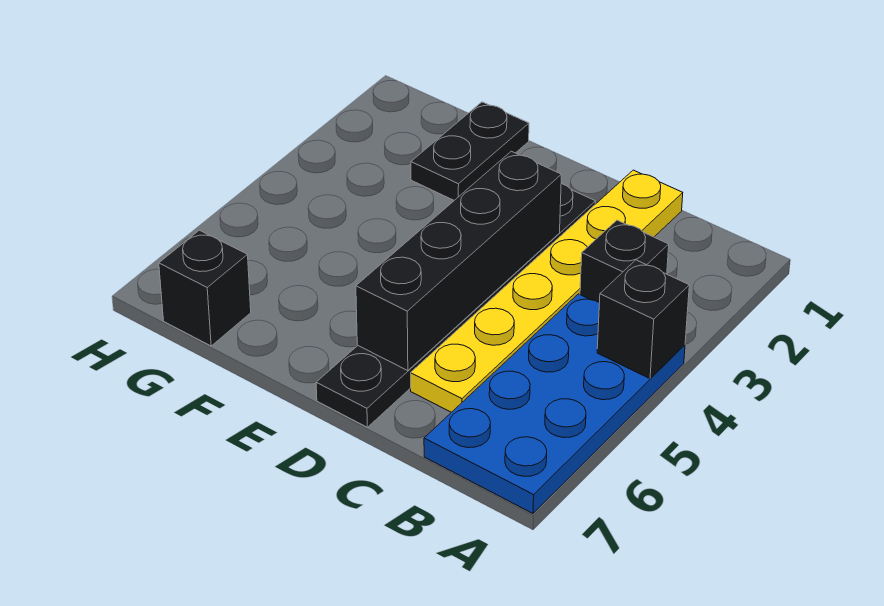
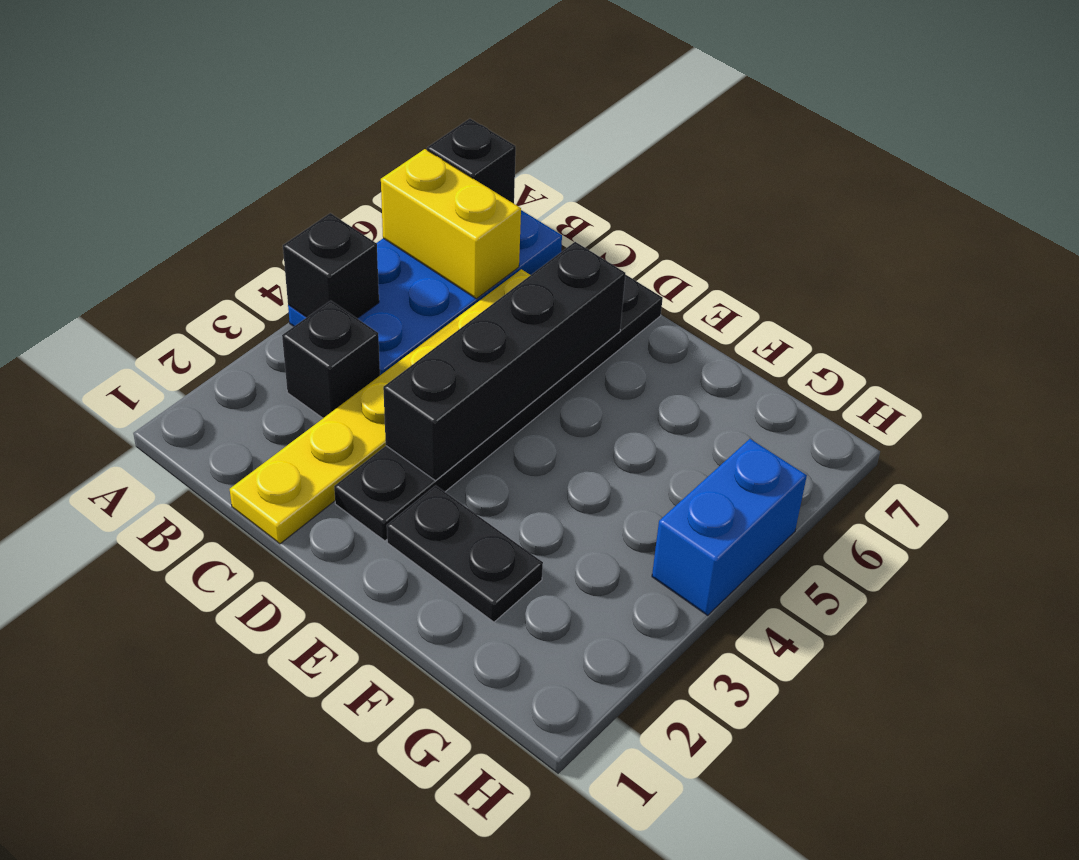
none -> yellow 1x2 brick [381,149,521,299]
black 1x2 plate [411,102,529,200] -> black 1x2 plate turned to [387,485,543,622]
black 1x1 brick [159,230,251,346] -> black 1x1 brick moved to [427,119,516,204]
none -> blue 1x2 brick [652,439,807,615]

